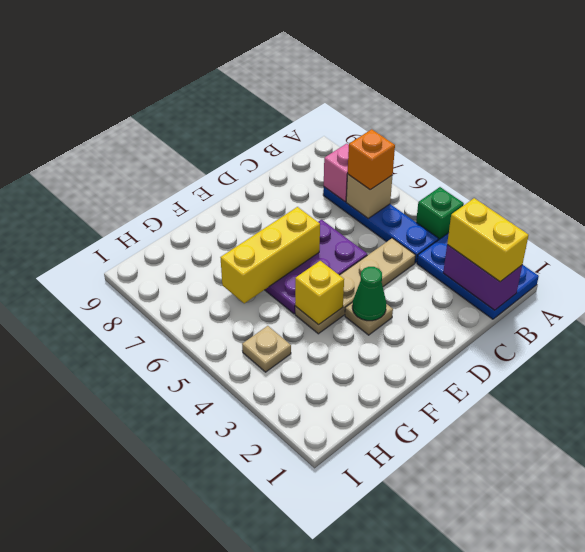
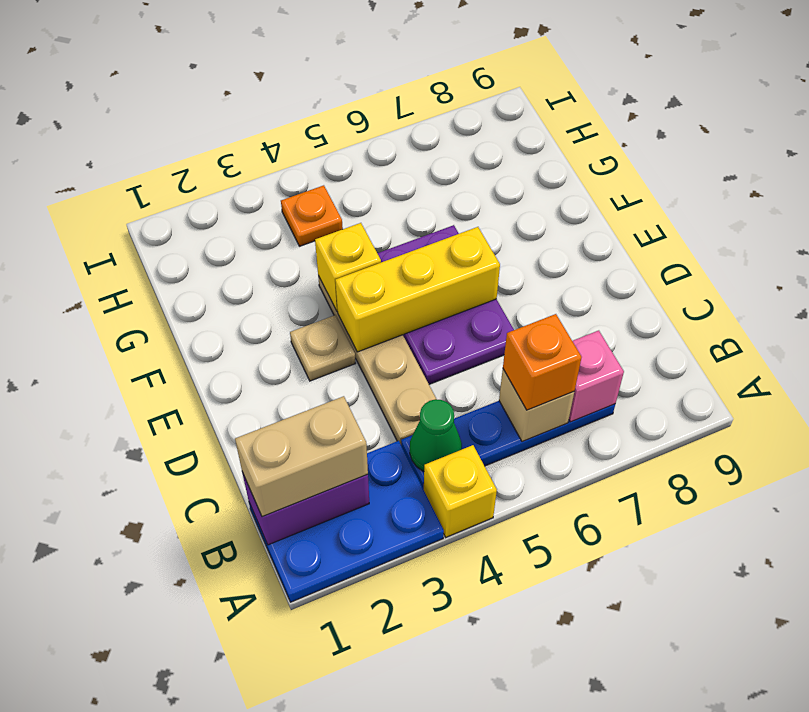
green 1x1 brick [416,187,464,240] -> yellow 1x1 brick [424,445,497,537]
yellow 1x2 brick [447,198,529,282] -> tan 1x2 brick [235,396,368,517]
green 1x1 cone [352,267,386,321] -> green 1x1 cone moved to [410,399,462,472]
yellow 1x3 brick [220,207,320,303] -> yellow 1x3 brick turned to [335,227,500,352]
tan 1x1 plate [242,326,291,372] -> orange 1x1 plate [281,185,343,246]

